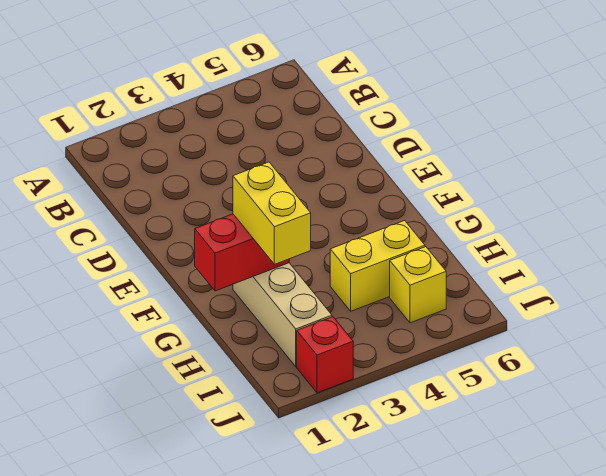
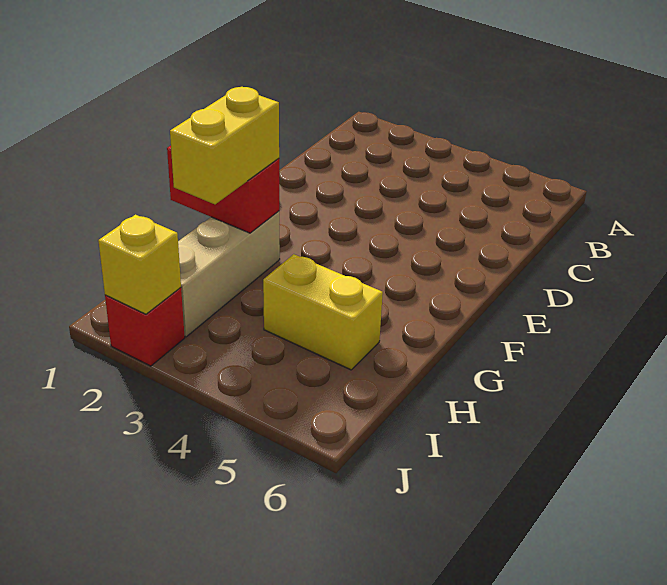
yellow 1x1 brick [390,247,446,323] -> yellow 1x1 brick moved to [98,215,181,314]

